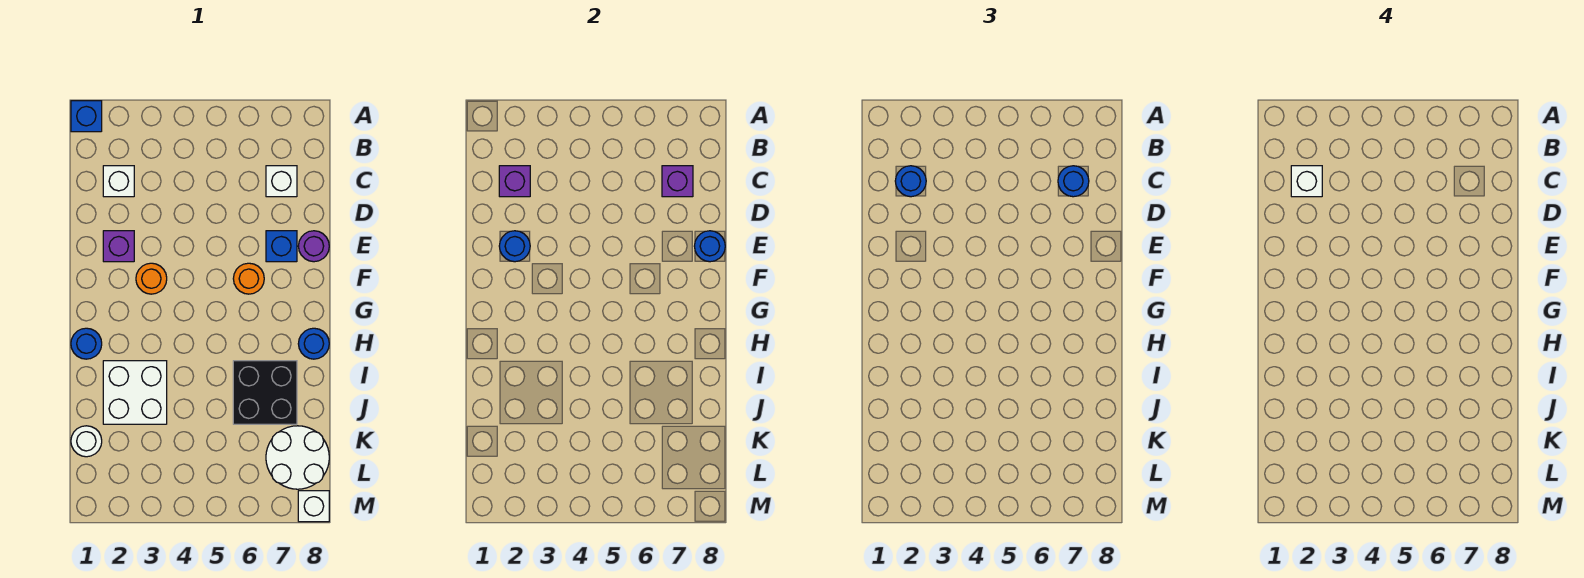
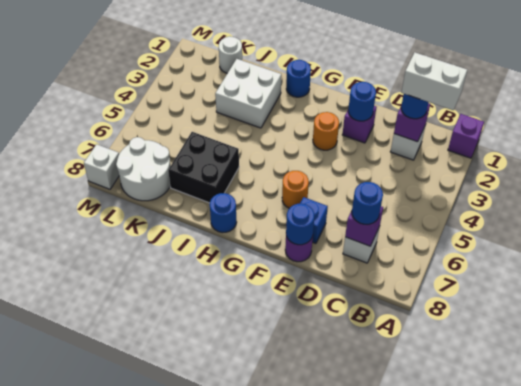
blue 1x1 brick [71,101,102,132] -> purple 1x1 brick [448,114,484,158]
white 1x1 brick [1291,166,1322,197] -> white 1x2 brick [401,52,467,110]

